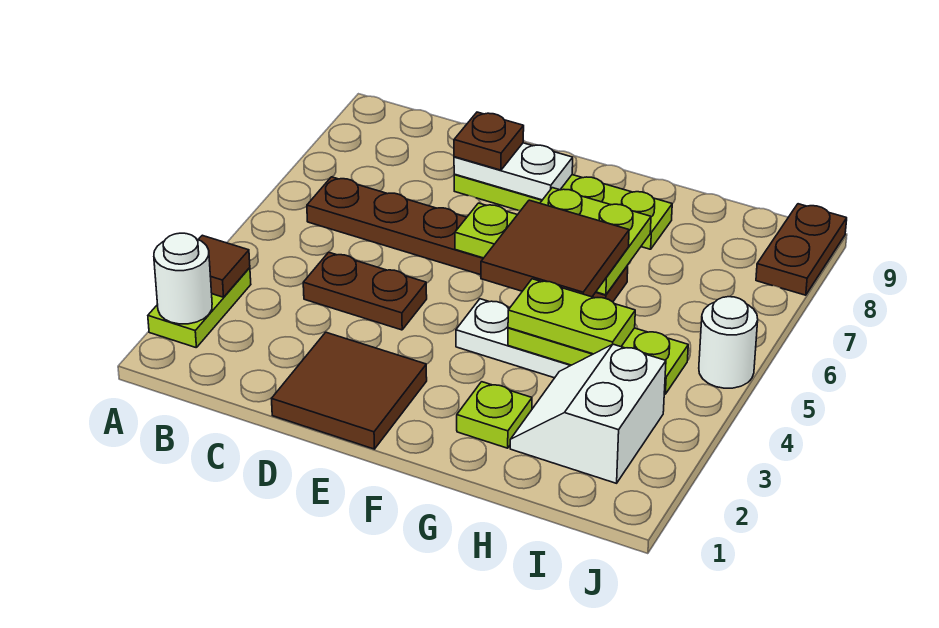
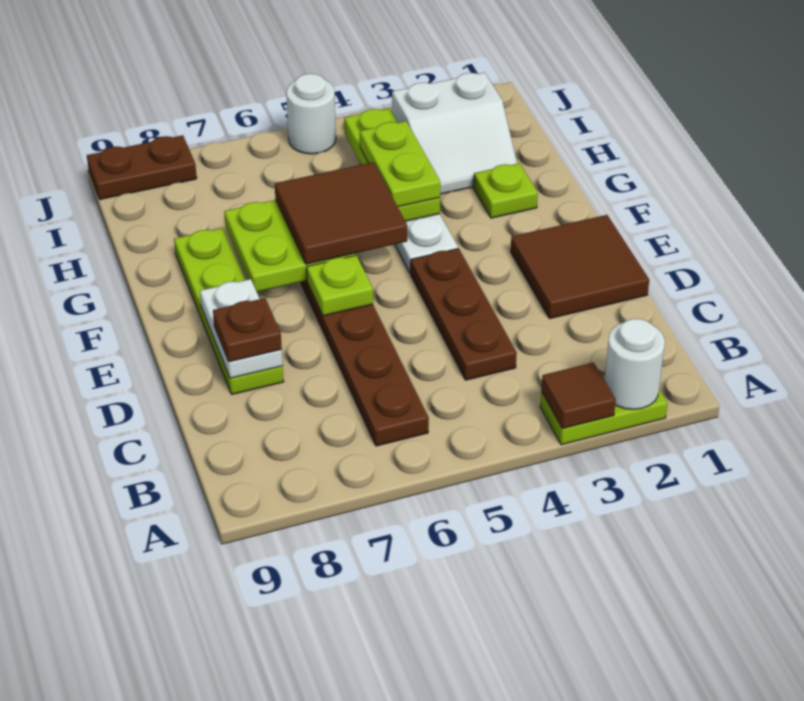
brown 1x2 plate [303,252,427,330] -> brown 1x3 plate [411,249,517,380]

